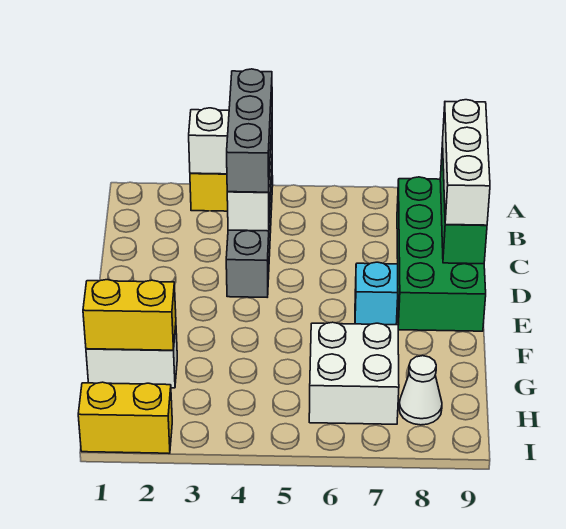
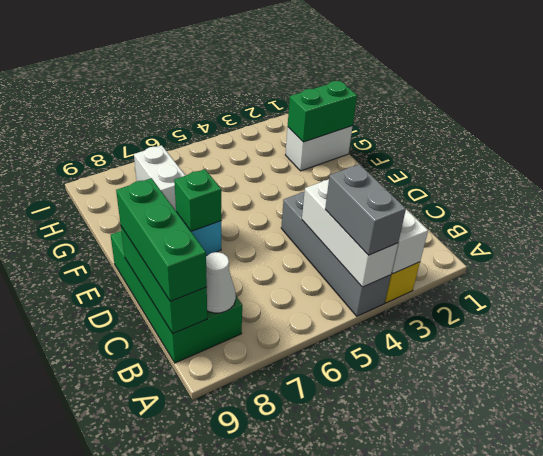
grey 1x3 brick [227,69,272,192] -> grey 1x2 brick [325,164,406,255]
white 1x3 brick [443,100,490,225] -> green 1x3 brick [116,178,207,301]
none -> green 1x1 brick [174,169,221,232]
yellow 1x2 brick [83,280,176,350] -> green 1x2 brick [288,81,357,142]
white 2x2 brick [309,322,399,424] -> white 1x2 brick [134,145,186,211]
white 1x1 cone [399,356,442,425] -> white 1x1 cone moved to [206,252,236,313]
yellow 1x2 brick [78,382,172,453] -> none

